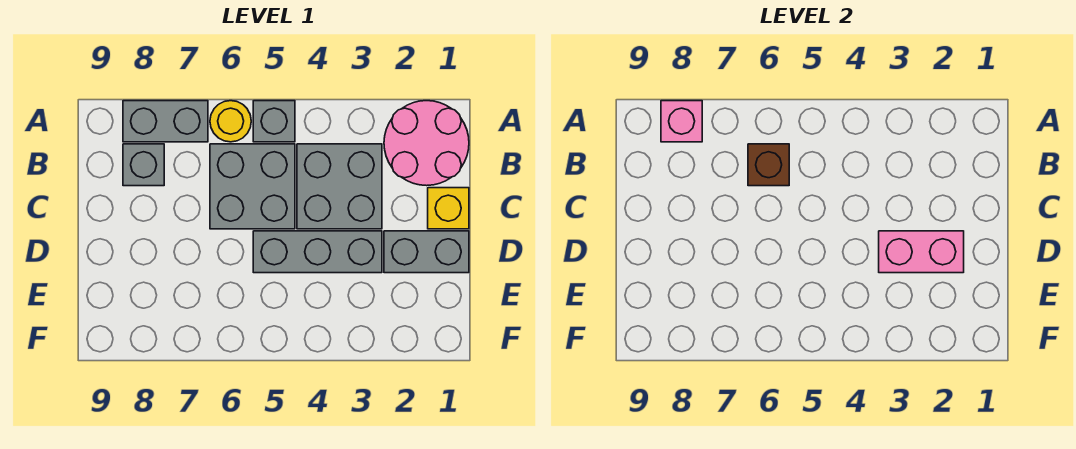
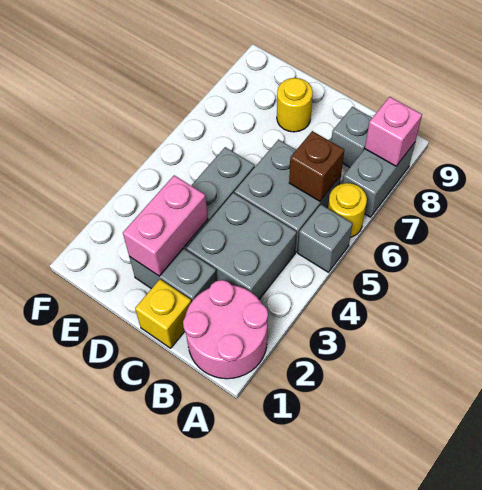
grey 1x2 brick [384,231,469,273] -> grey 1x2 brick turned to [129,248,217,302]
none -> yellow 1x1 round brick [277,78,313,132]

